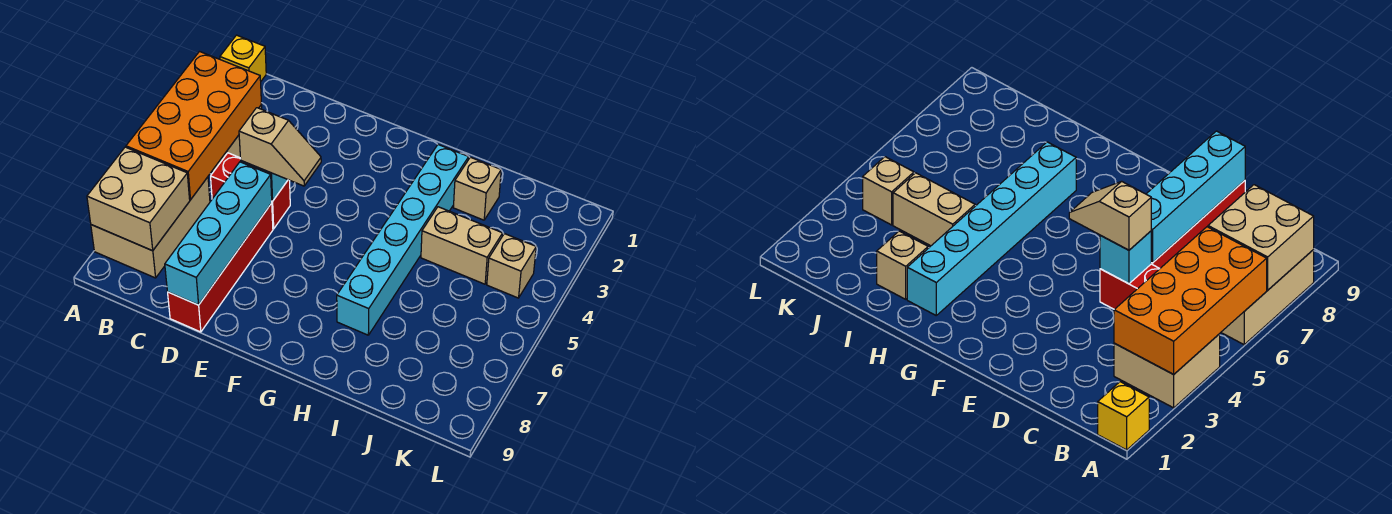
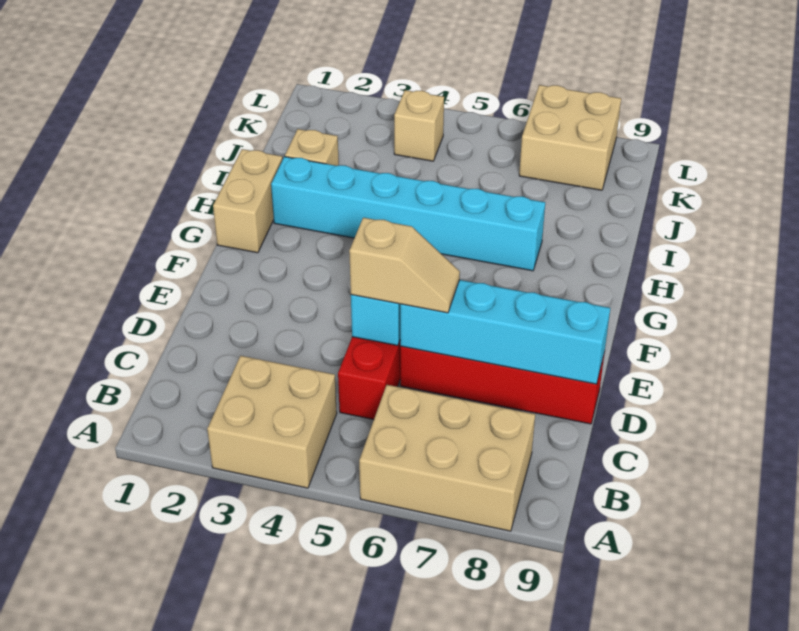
yellow 1x1 brick [220,35,266,81] -> none
orange 2x4 brick [126,52,261,200] -> none
tan 2x2 brick [87,147,190,251] -> tan 2x2 brick moved to [519,85,621,190]
tan 1x2 slope [239,108,321,186] -> tan 1x2 slope turned to [349,218,460,313]
tan 1x2 brick [421,207,503,284] -> tan 1x2 brick moved to [213,149,282,253]

